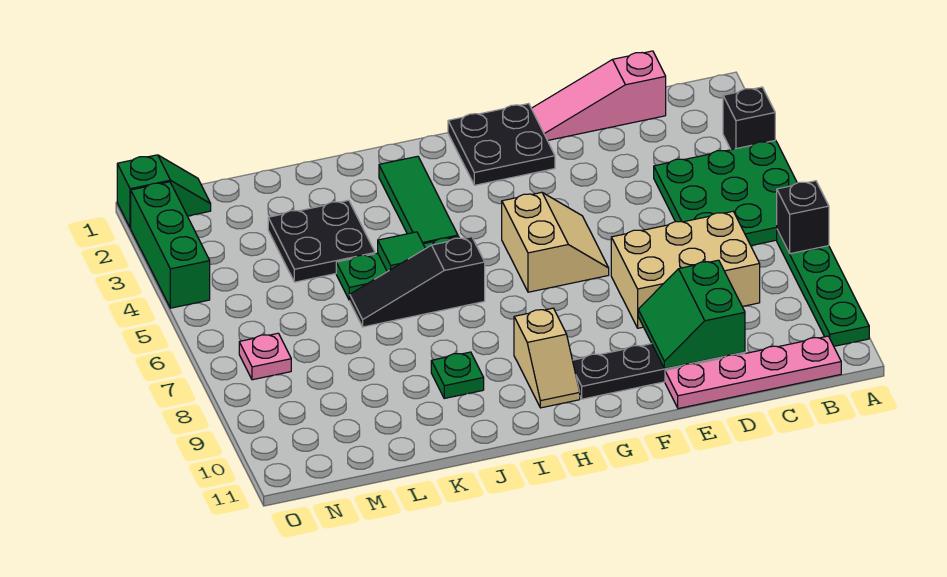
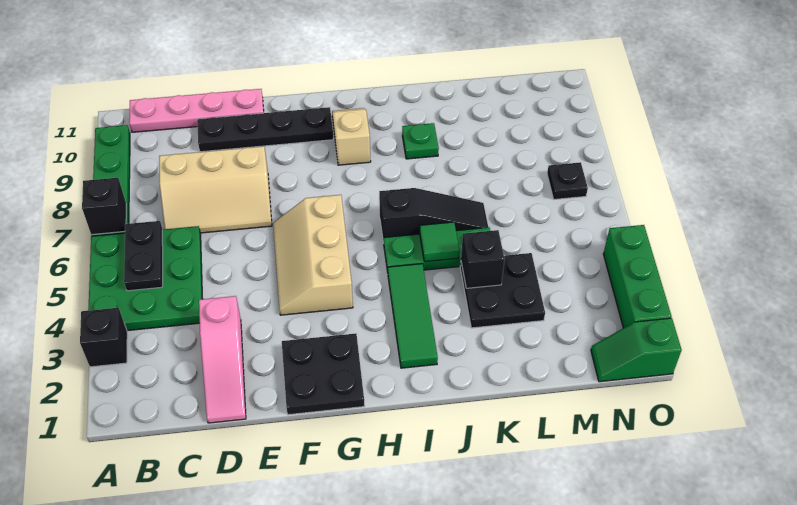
none -> black 1x2 plate [124,221,163,291]
pink 1x3 slope [531,51,666,140] -> pink 1x3 slope turned to [199,296,246,423]
tan 2x3 brick [611,212,760,328] -> tan 2x3 slope [159,146,272,233]
green 2x2 slope [638,260,745,369] -> none
tan 2x2 slope [502,192,609,292] -> tan 2x3 slope [273,195,353,315]
none -> black 1x1 brick [461,230,505,288]
pink 1x1 plate [239,333,291,380] -> black 1x1 plate [547,162,588,199]

